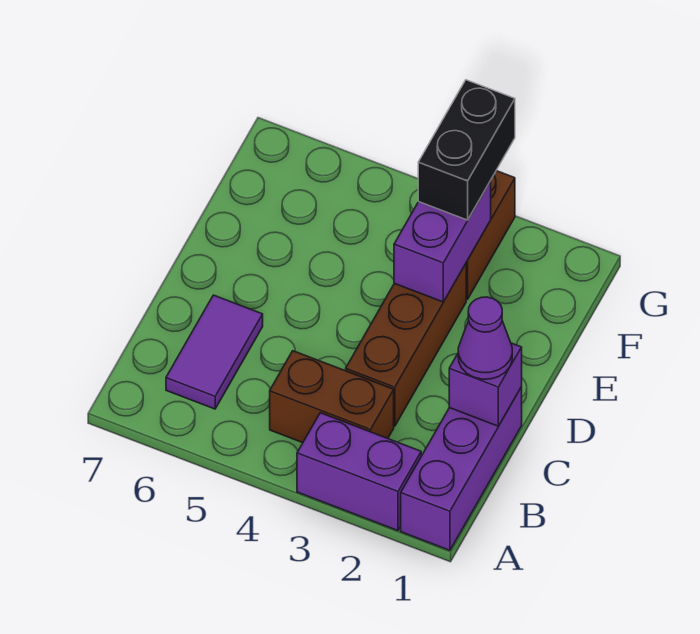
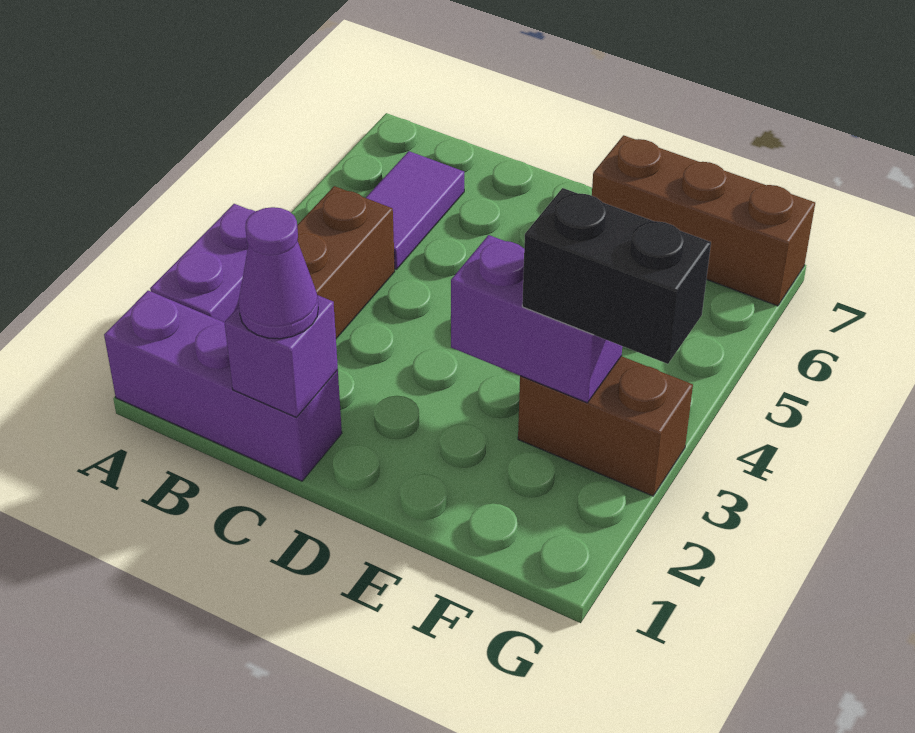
purple 1x2 tile [166,295,263,409] -> purple 1x2 tile turned to [366,151,464,269]
brown 1x3 brick [346,264,466,426] -> brown 1x3 brick moved to [592,135,815,306]

